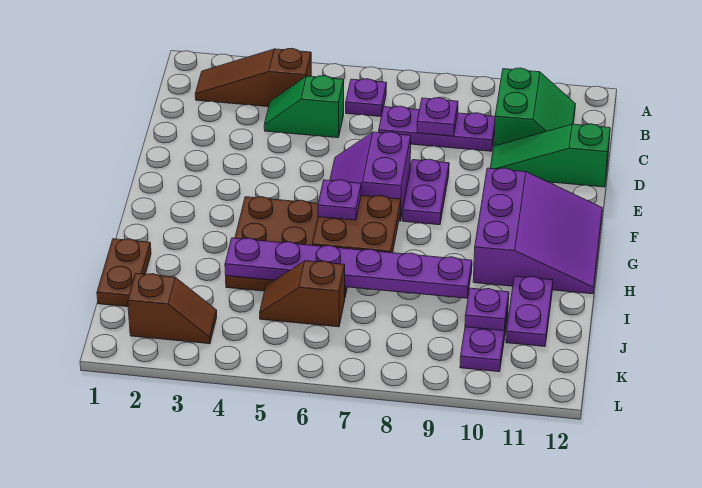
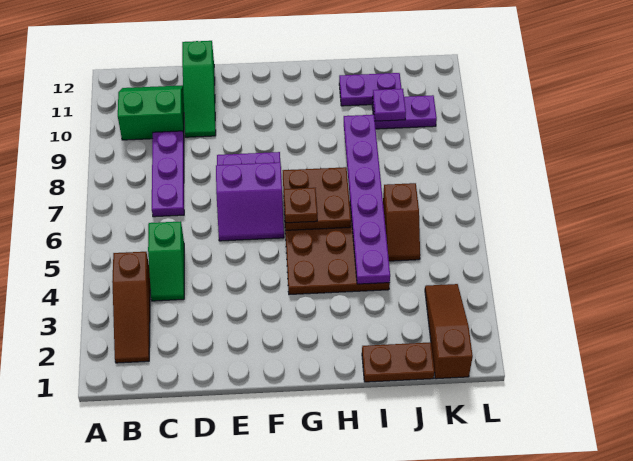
purple 1x1 plate [346,79,387,117] -> none
purple 1x1 plate [417,98,458,136] -> none
purple 3x3 slope [473,168,602,294] -> none
purple 1x1 plate [318,180,361,220] -> brown 1x1 plate [284,188,317,223]
brown 1x2 slope [128,273,217,344] -> brown 1x3 slope [425,284,473,379]

